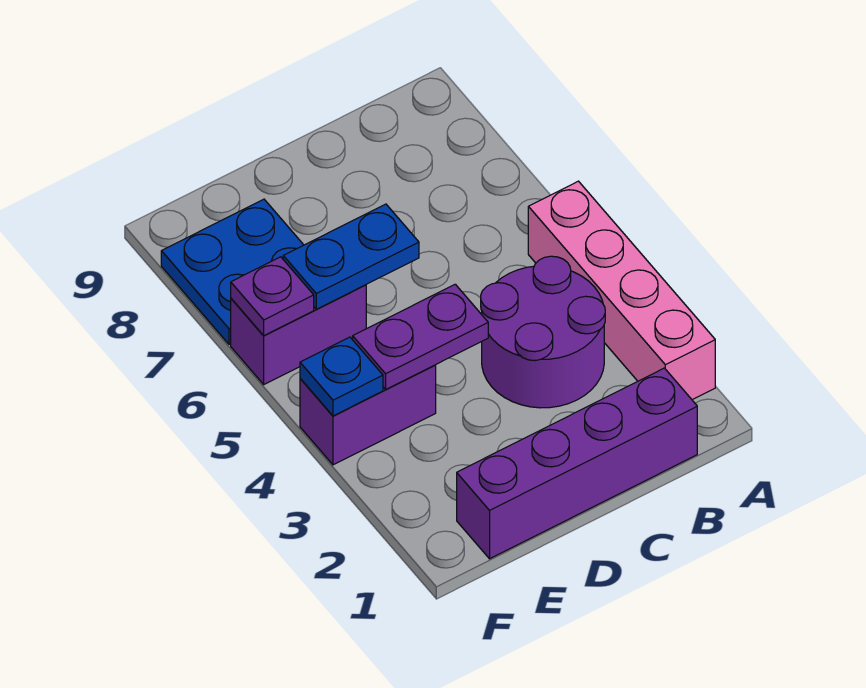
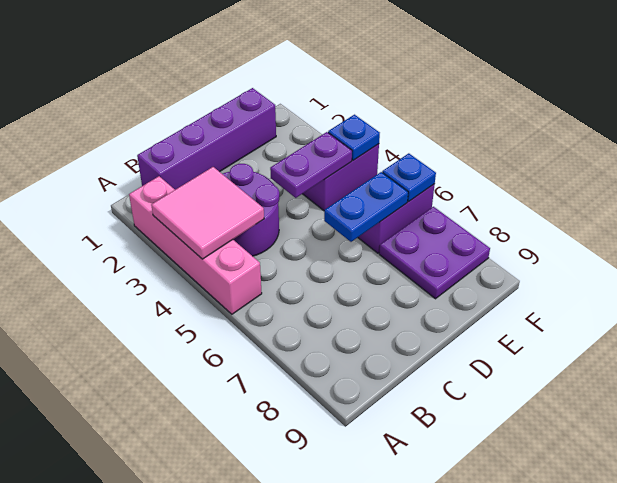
none -> pink 2x2 tile [151,167,264,259]
blue 2x2 plate [161,199,303,344] -> purple 2x2 plate [379,207,490,299]
purple 1x1 plate [231,257,314,336] -> blue 1x1 plate [382,153,436,201]

